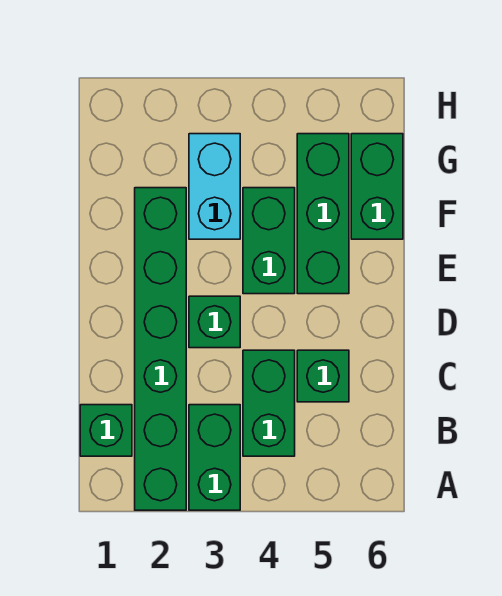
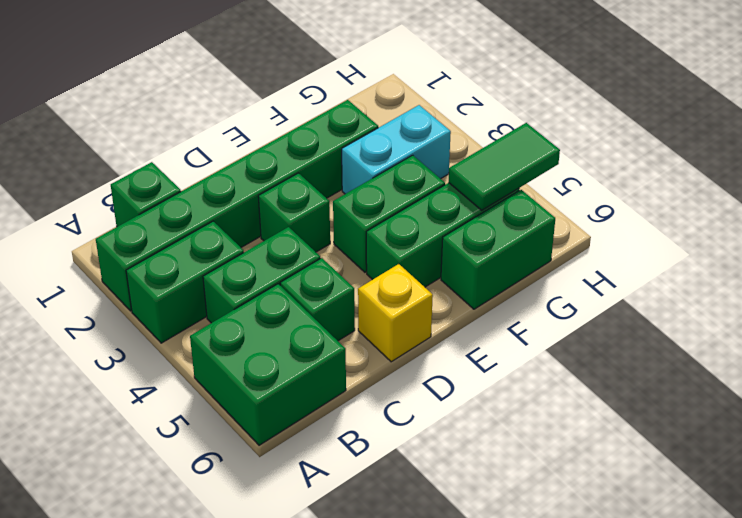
none -> green 2x2 brick [190,284,346,445]
none -> yellow 1x1 brick [358,264,433,362]
none -> green 1x2 tile [449,123,560,210]

